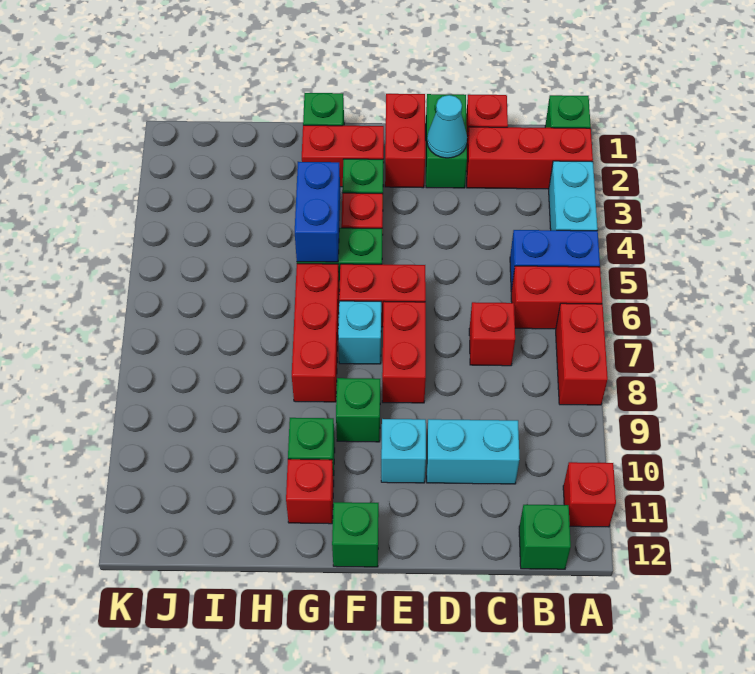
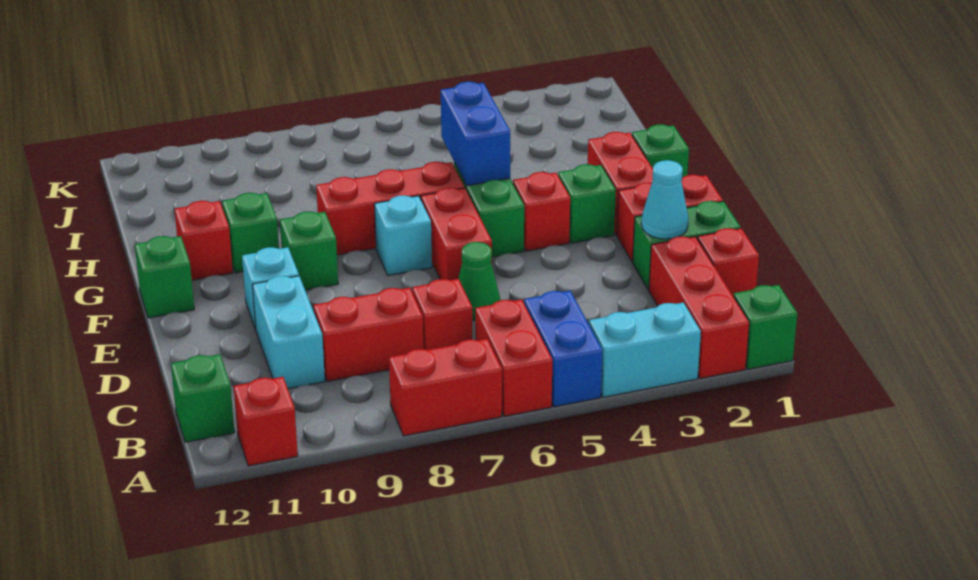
none -> green 1x1 cone [458,242,500,320]
red 1x2 brick [382,301,426,403] -> red 1x2 brick moved to [313,288,423,381]
blue 1x2 brick [295,162,340,262] -> blue 1x2 brick turned to [441,82,510,186]

